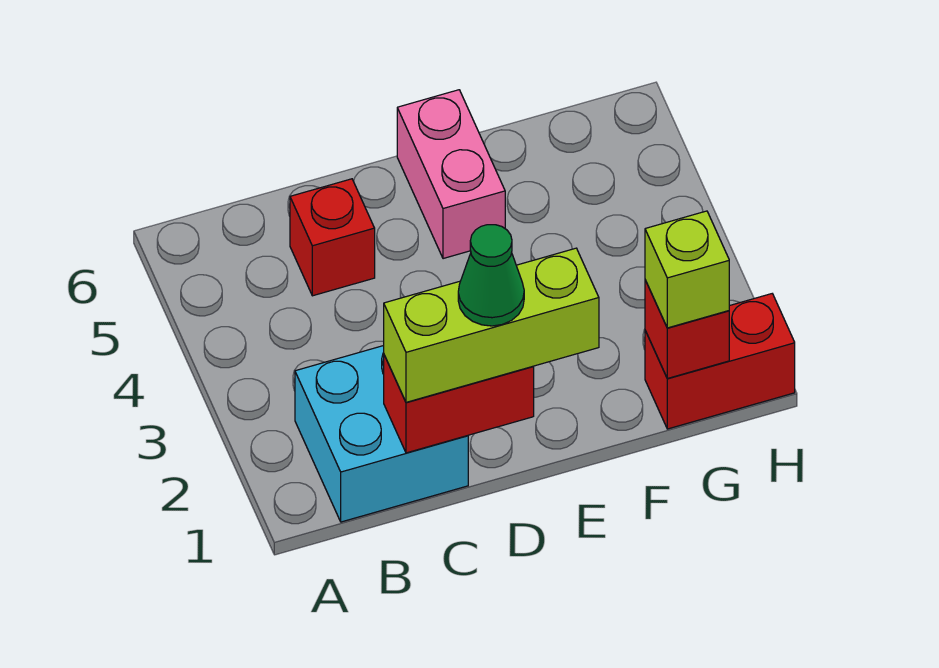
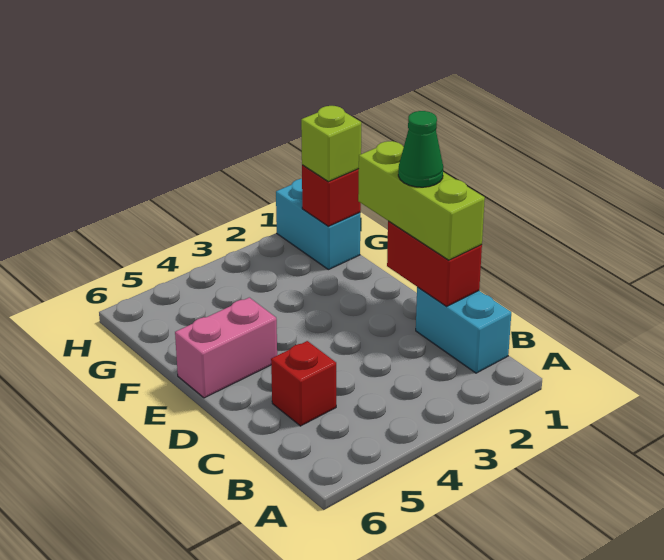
cyan 2x2 brick [295,346,468,522] -> cyan 1x2 brick [416,287,511,373]
red 1x2 brick [645,294,795,429] -> cyan 1x2 brick [276,179,360,270]

